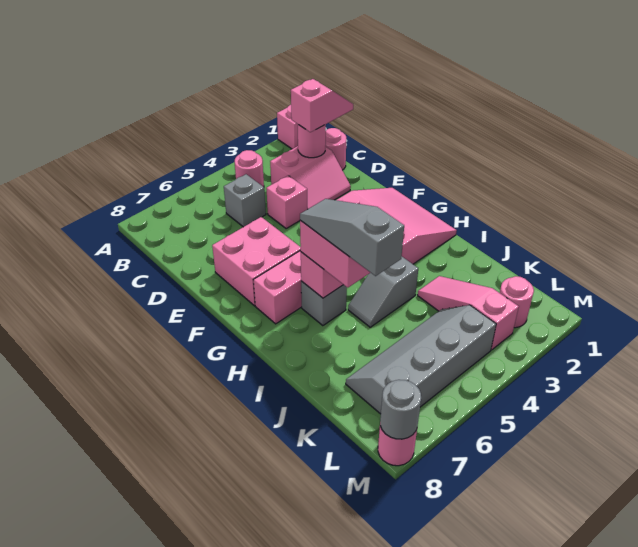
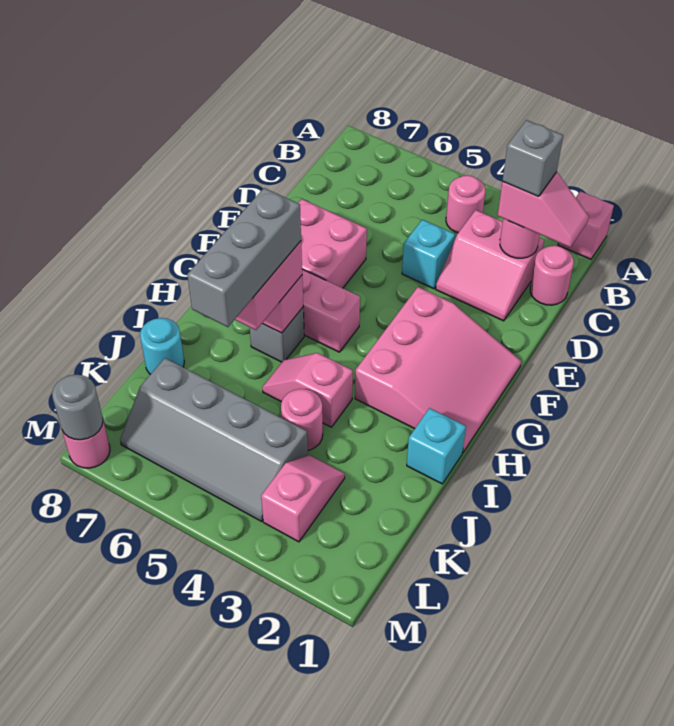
grey 1x1 brick [224,174,266,227] -> grey 1x1 brick moved to [503,120,563,197]
pink 1x1 brick [266,176,308,228] -> cyan 1x1 brick [402,220,455,289]
grey 1x3 slope [300,199,404,276] -> grey 1x3 brick [187,188,301,327]
none -> cyan 1x1 brick [407,408,466,484]
grey 1x2 slope [348,257,418,327] -> pink 1x2 slope [262,353,353,427]
pink 1x3 slope [418,276,519,350] -> pink 1x2 slope [261,455,345,542]
none -> cyan 1x1 round brick [140,318,184,374]
grey 2x4 slope [346,305,496,414] -> grey 2x4 slope turned to [120,358,308,521]
pink 1x1 round brick [500,276,534,328] -> pink 1x1 round brick moved to [281,389,323,450]

